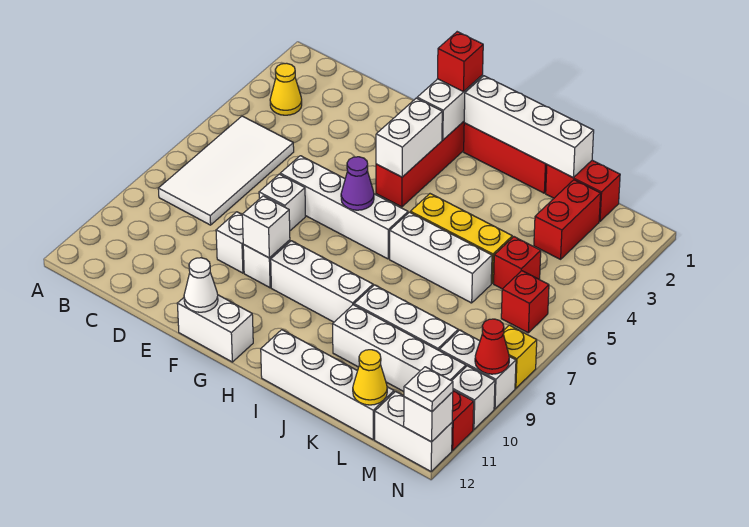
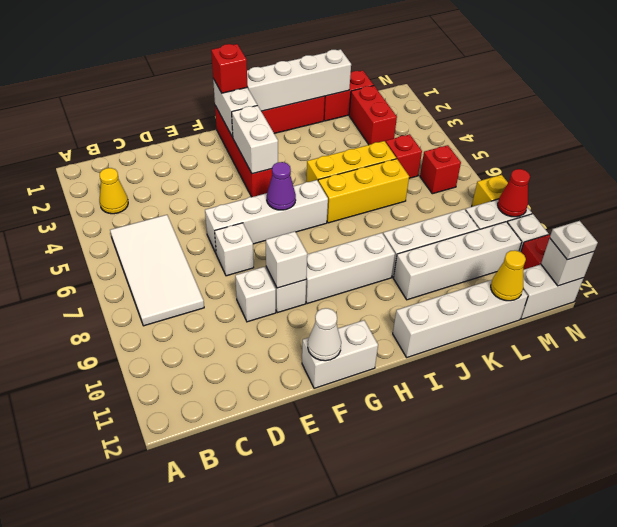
white 1x3 brick [390,212,492,303] -> yellow 1x3 brick [318,159,409,223]

